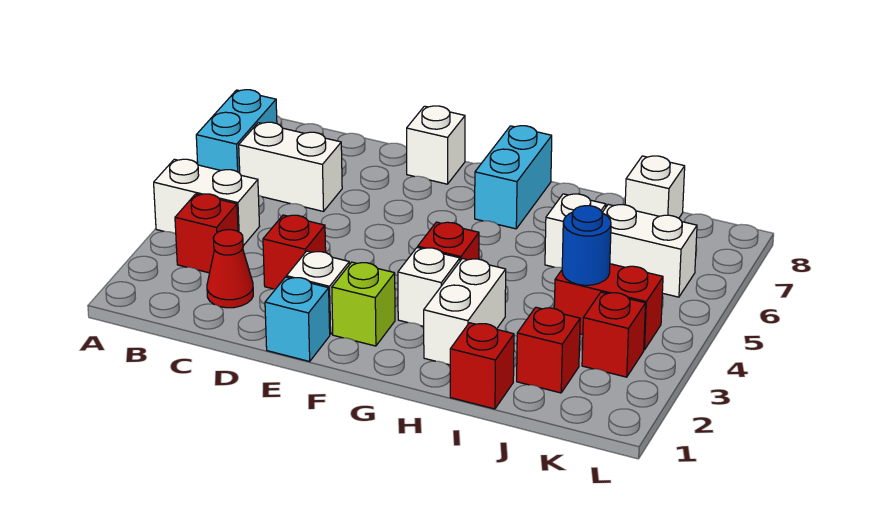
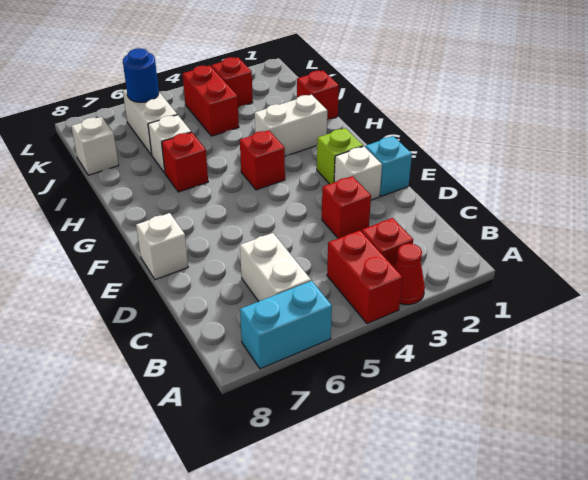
white 1x2 brick [154,159,260,246] -> red 1x2 brick [327,230,402,324]
red 1x1 cone [207,230,253,308] -> red 1x1 cone moved to [394,243,425,305]
white 1x1 brick [398,248,460,326] -> none
cyan 1x2 brick [475,126,552,229] -> none
red 1x1 brick [517,307,580,393] -> red 1x1 brick moved to [162,132,208,192]
blue 1x1 round brick [562,206,611,285] -> blue 1x1 round brick moved to [123,48,159,102]

